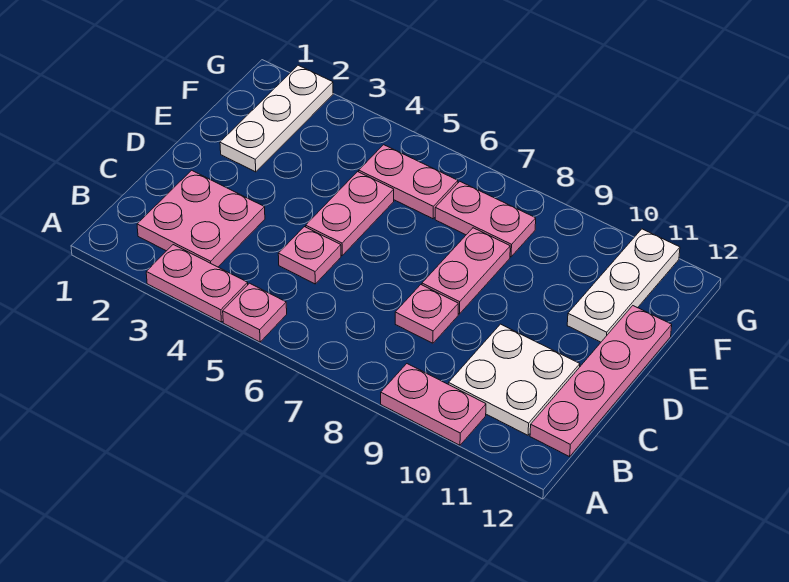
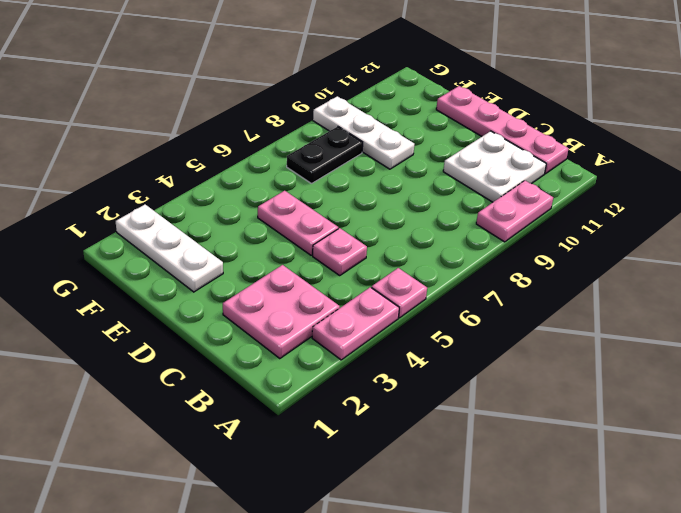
pink 1x1 plate [395,285,458,343] -> none
pink 1x2 plate [422,228,510,314] -> none
white 1x3 plate [567,229,680,342] -> white 1x3 plate moved to [313,96,414,169]
pink 1x2 plate [359,145,458,219] -> none
pink 1x2 plate [435,182,536,257] -> black 1x2 plate [287,127,363,184]

